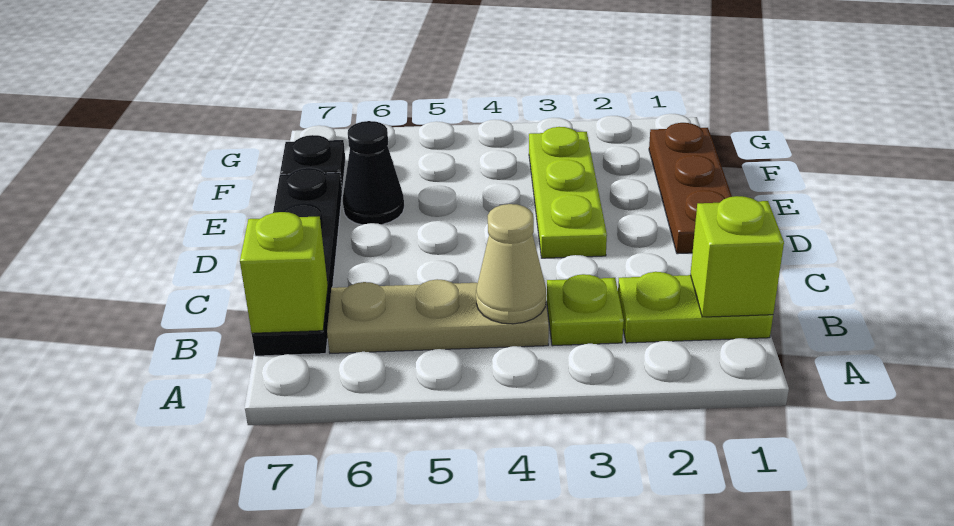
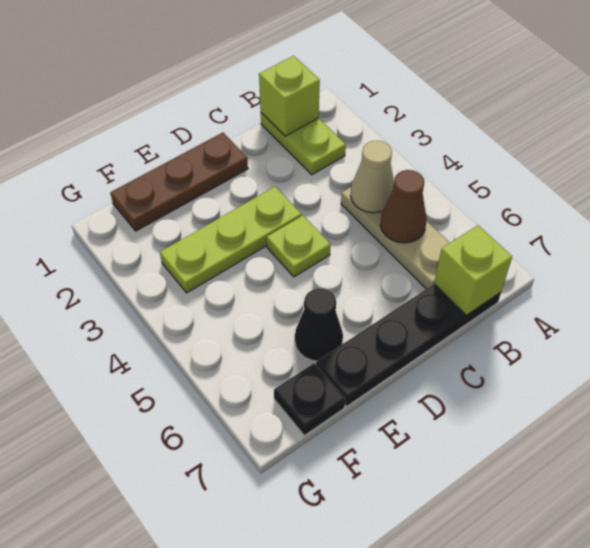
lime 1x1 plate [547,274,624,346] -> lime 1x1 plate moved to [267,215,331,277]
none -> brown 1x1 cone [380,170,427,243]

